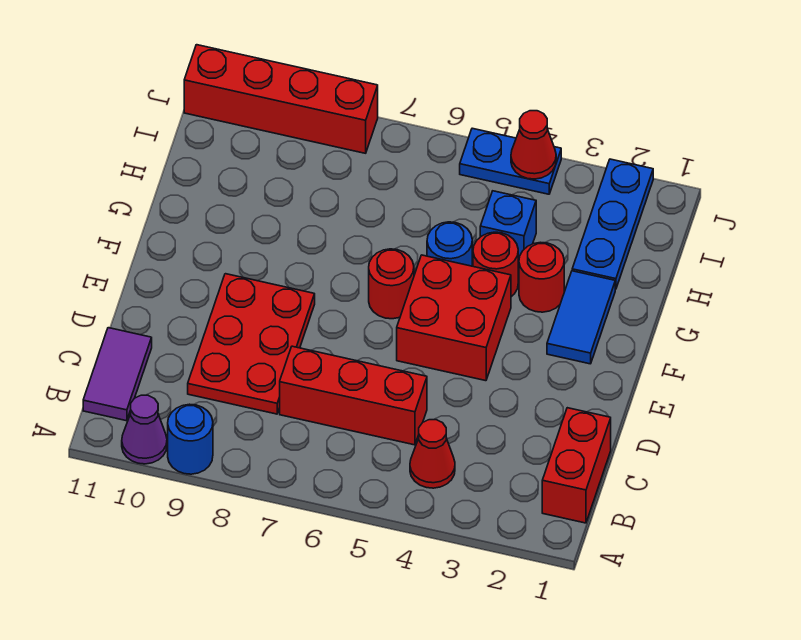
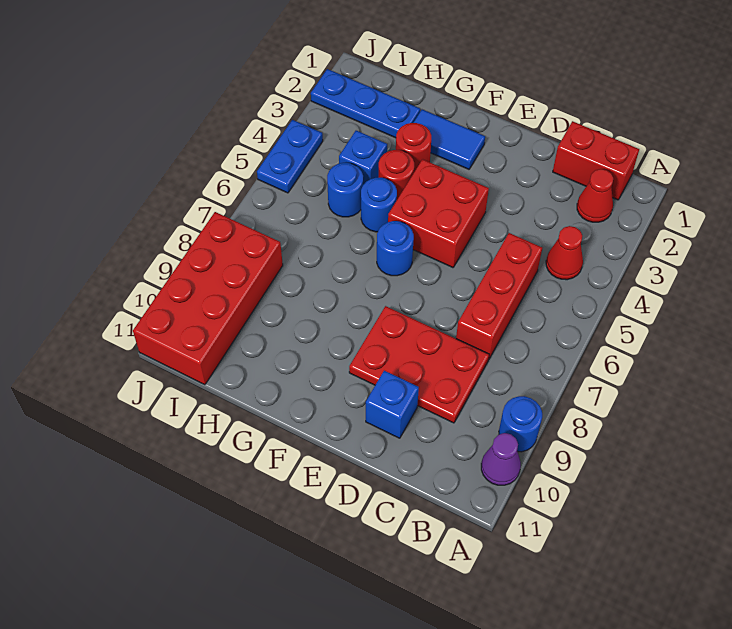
purple 1x2 tile [83,328,152,421] -> none
none -> blue 1x1 brick [366,371,419,438]
red 1x1 round brick [369,249,414,319] -> blue 1x1 round brick [377,221,414,276]
none -> blue 1x1 round brick [327,163,363,217]
red 1x1 cone [511,111,556,179] -> red 1x1 cone moved to [577,169,613,222]
red 1x4 brick [184,45,378,153] -> red 2x4 brick [133,212,283,385]

